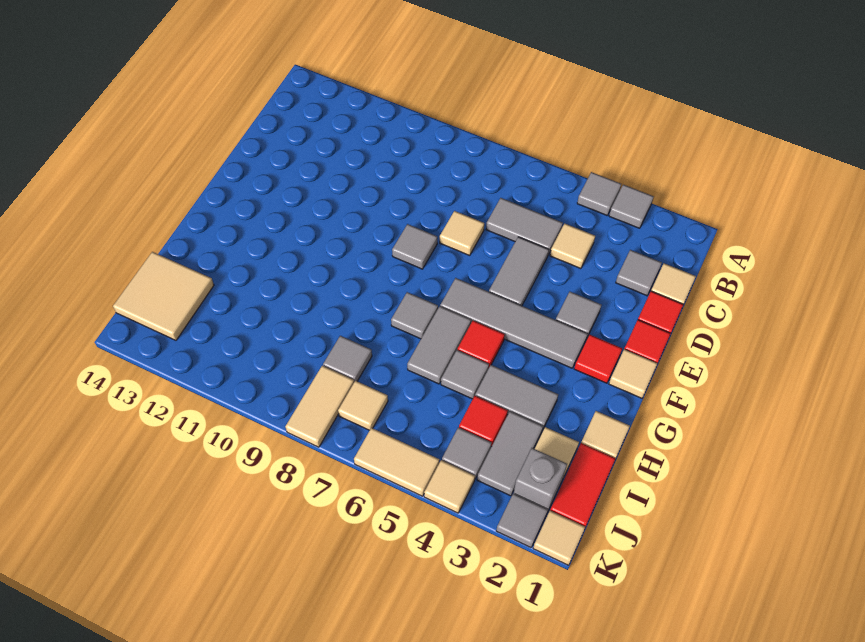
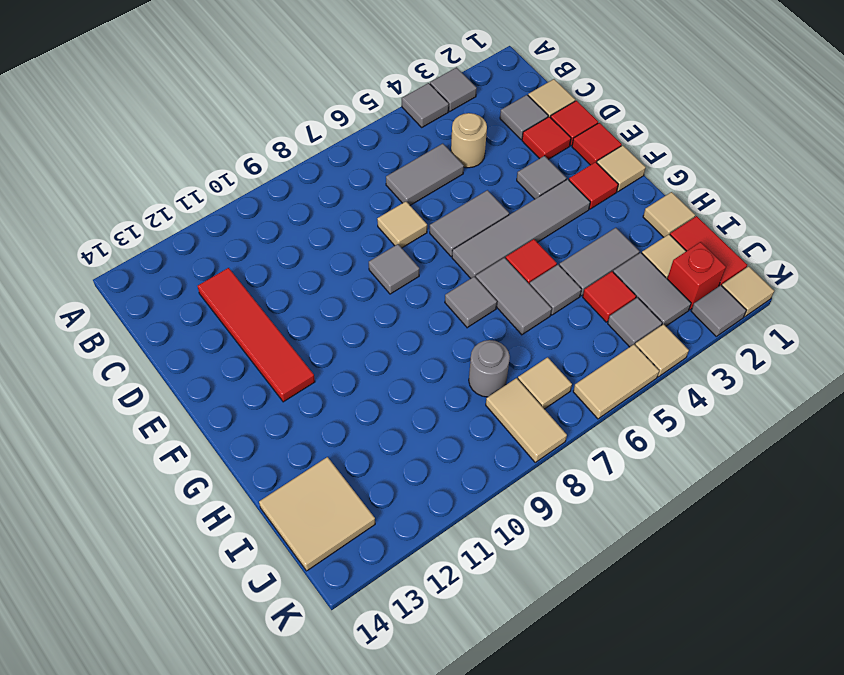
tan 1x1 tile [550,224,595,269] -> tan 1x1 round brick [451,113,487,168]
none -> red 1x4 tile [198,268,315,402]
none -> red 1x1 tile [522,117,571,159]
grey 1x2 tile [489,237,549,306] -> grey 1x2 tile turned to [430,190,509,257]
grey 1x1 tile [323,336,372,382] -> grey 1x1 round brick [469,340,510,397]
grey 1x1 brick [514,448,567,511] -> red 1x1 brick [667,242,726,310]

